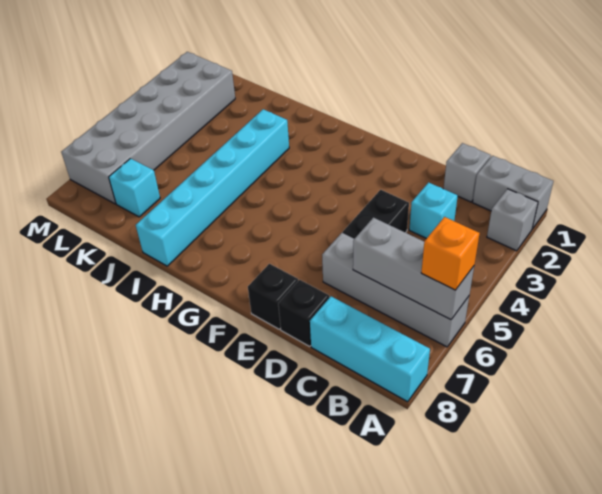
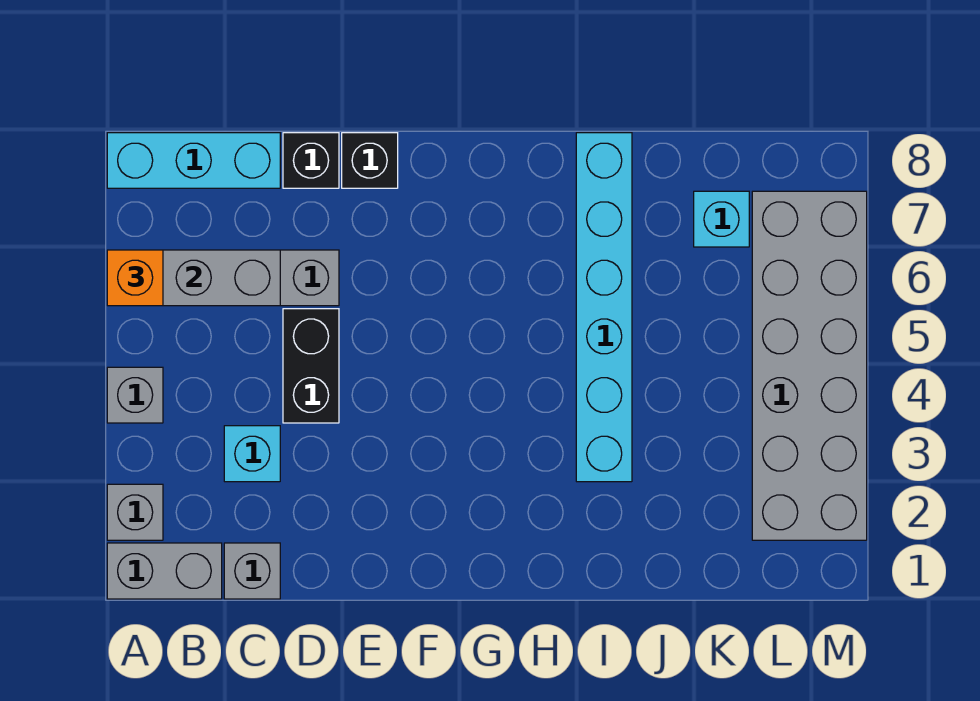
none -> grey 1x1 brick [107,367,163,423]

